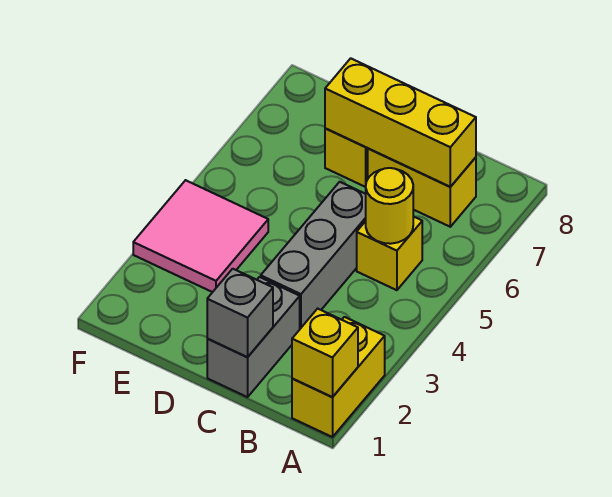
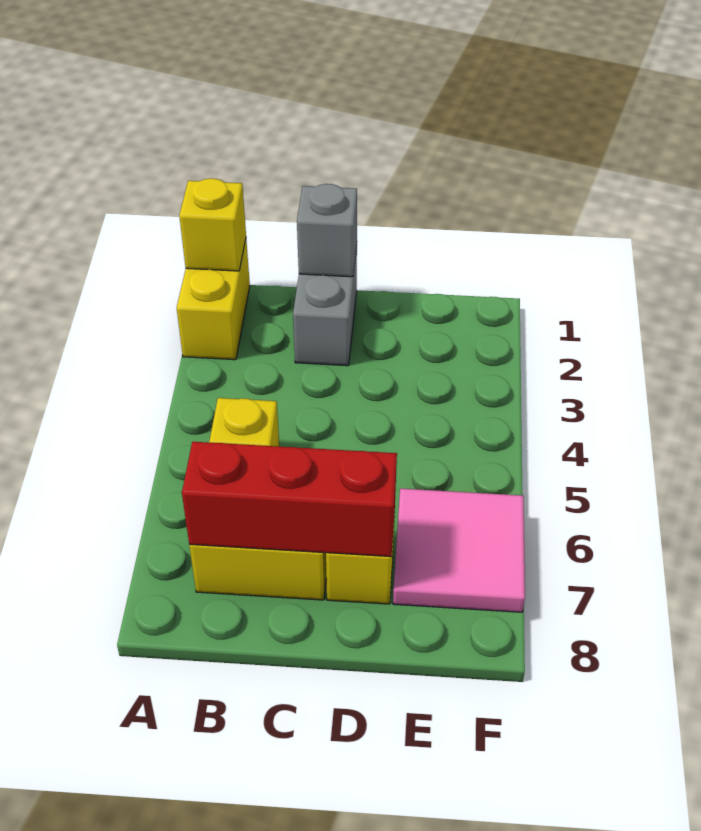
yellow 1x1 round brick [366,168,413,244] -> none
yellow 1x3 brick [325,58,476,187] -> red 1x3 brick [182,442,397,557]
grey 1x3 brick [261,182,366,329] -> none
pink 2x2 tile [133,180,268,292] -> pink 2x2 tile moved to [393,488,525,612]

